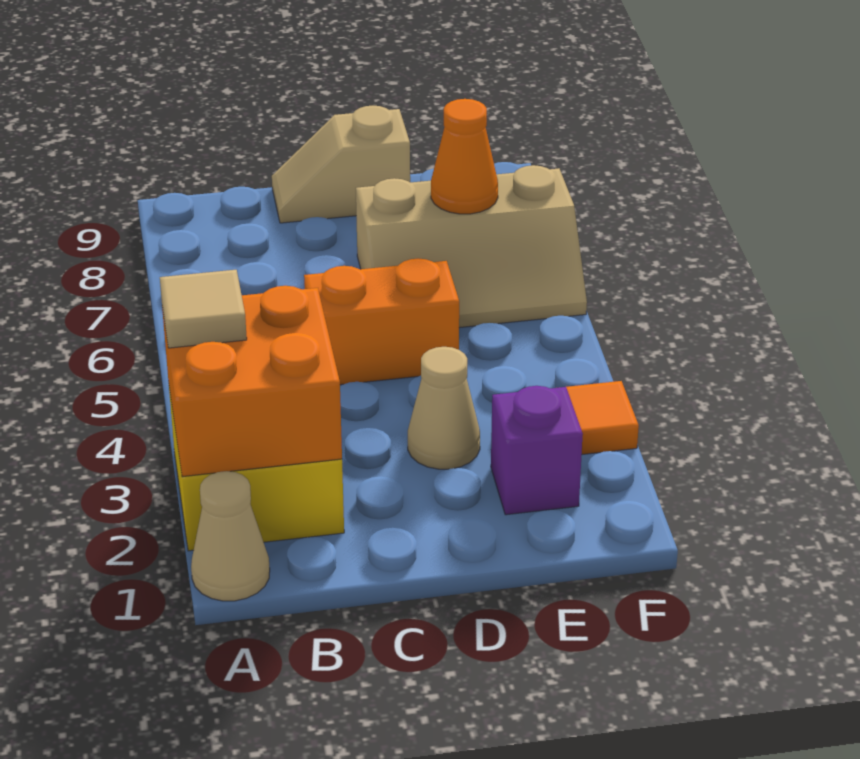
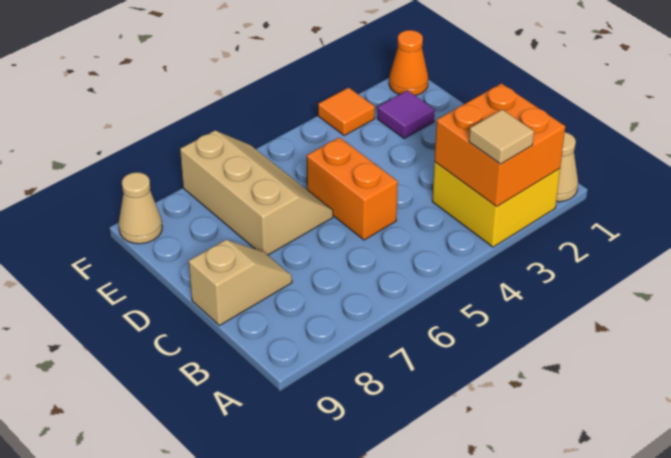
tan 1x2 slope [272,106,410,223] -> tan 1x2 slope turned to [189,240,292,326]
tan 1x1 cone [408,347,480,469] -> tan 1x1 cone moved to [119,172,162,244]
purple 1x1 brick [491,386,583,515] -> purple 1x1 tile [377,91,435,139]
orange 1x1 cone [431,99,498,214] -> orange 1x1 cone moved to [389,30,428,95]

